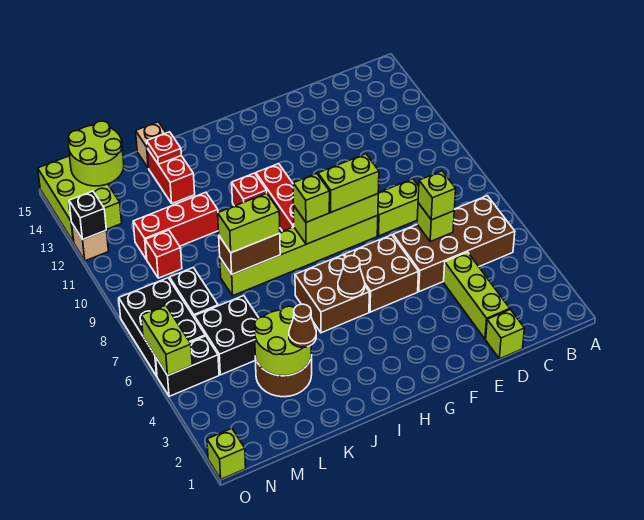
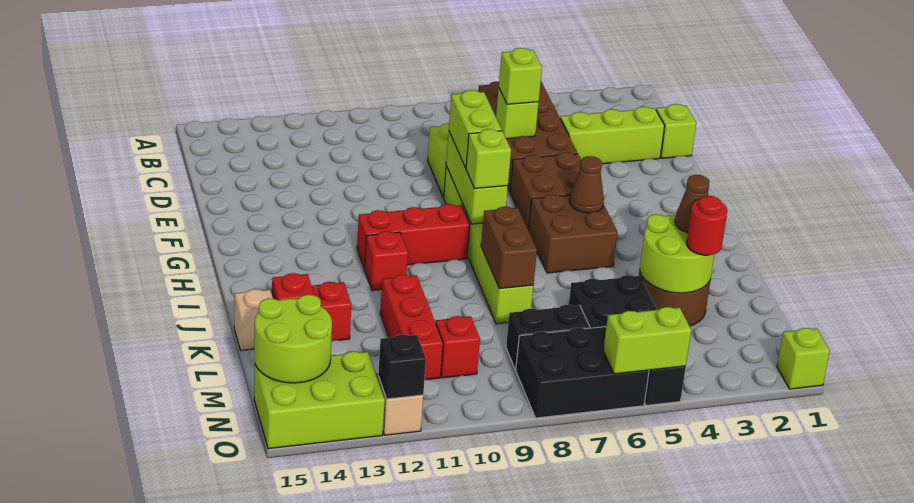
lime 1x2 brick [218,193,280,253] -> none
none -> red 1x1 round brick [686,196,727,255]

